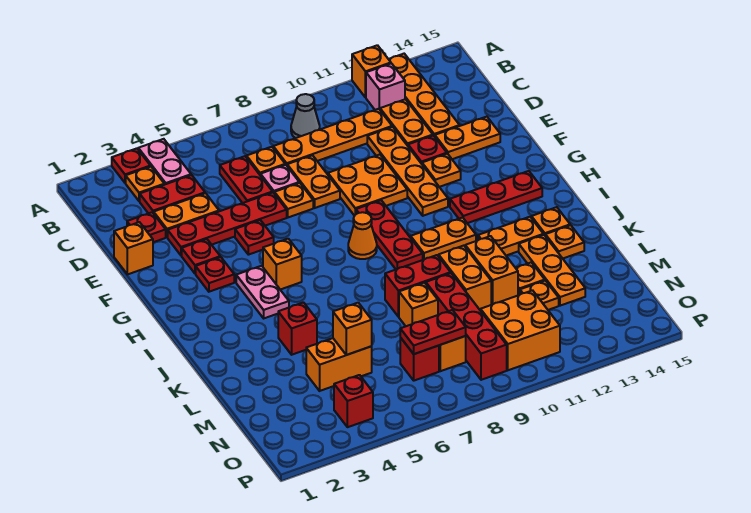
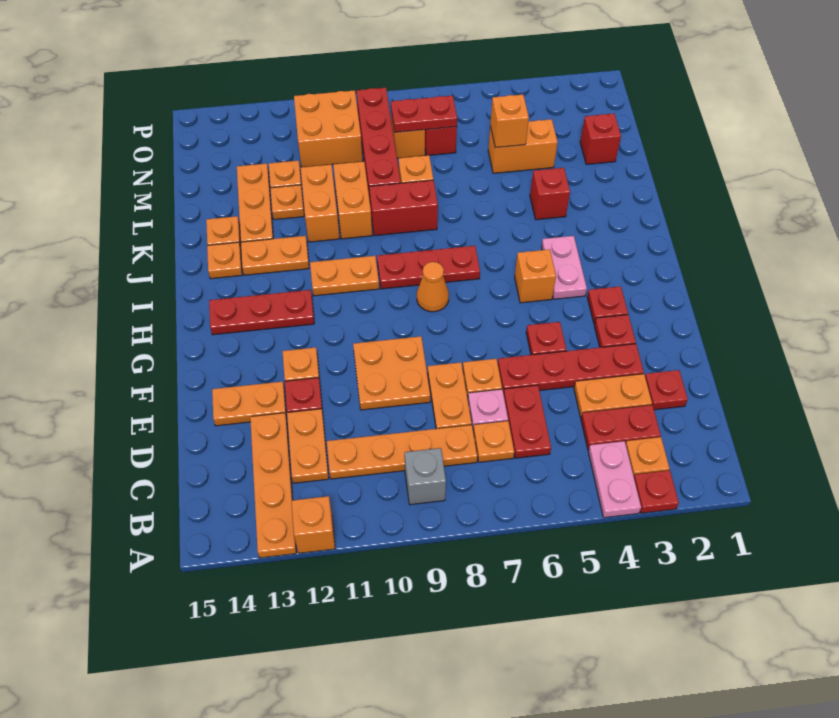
grey 1x1 cone [291,94,320,138] -> grey 1x1 brick [405,448,446,505]
pink 1x1 brick [366,63,405,110] -> none
orange 1x4 plate [367,127,448,216] -> none
orange 1x1 brick [114,222,153,274] -> none
red 1x3 plate [356,200,423,269] -> red 1x3 plate turned to [377,246,480,289]
red 1x1 brick [334,375,373,427] -> red 1x1 brick moved to [580,114,621,164]

